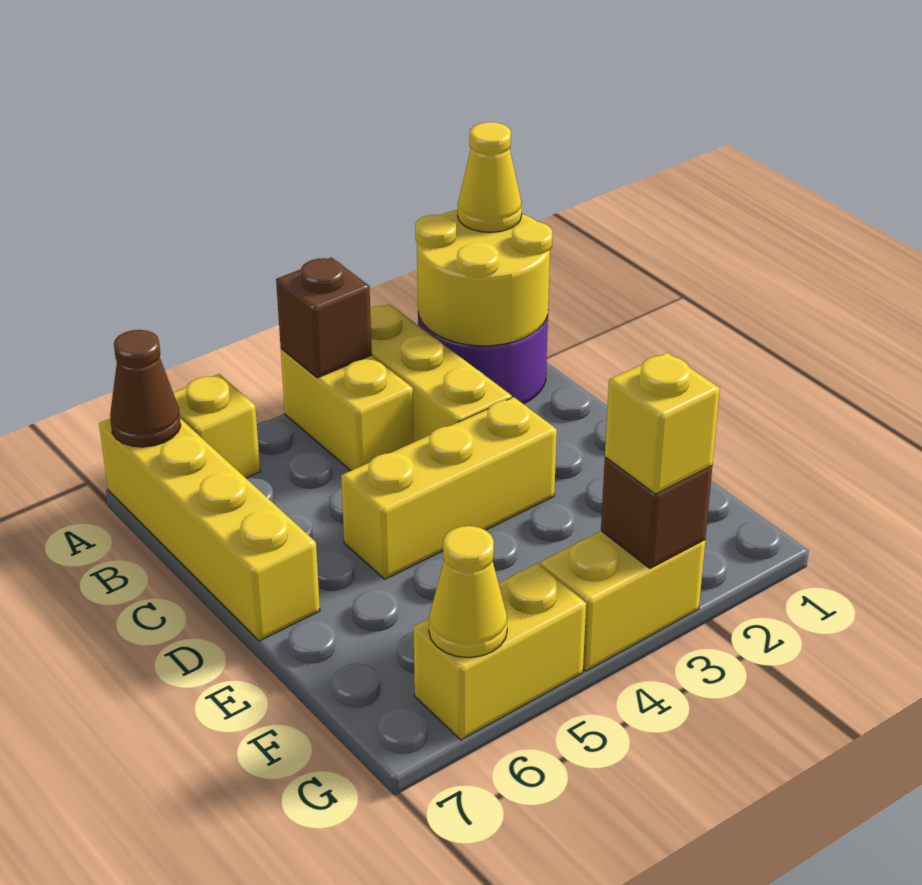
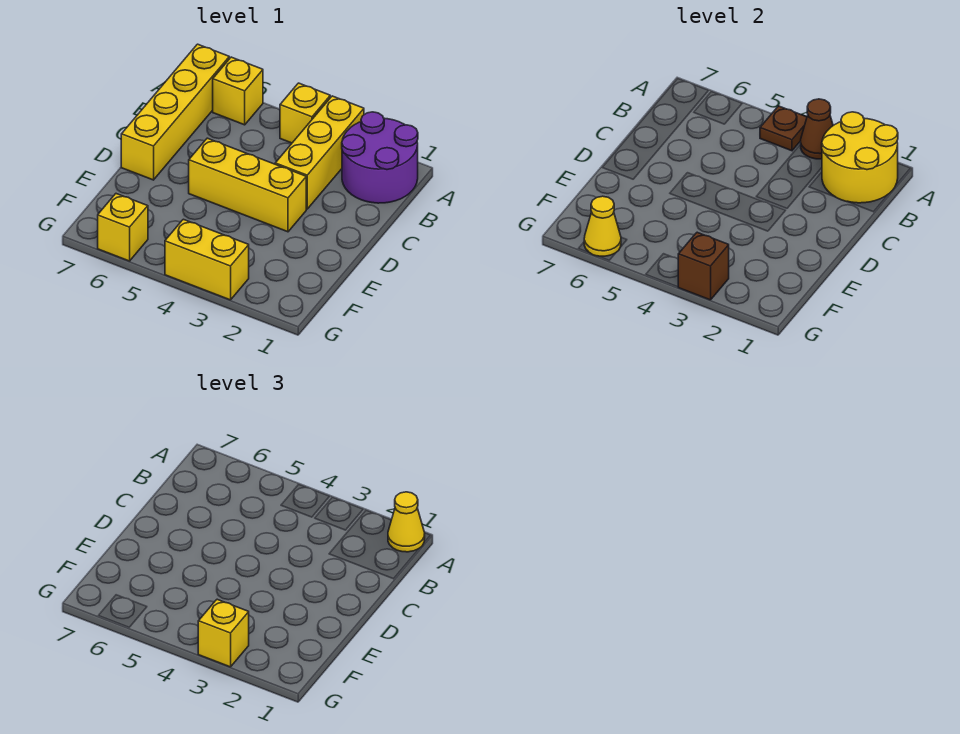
yellow 1x2 brick [281,349,414,471] -> yellow 1x1 brick [280,83,330,143]
brown 1x1 brick [276,258,372,378] -> brown 1x1 plate [760,106,807,151]
brown 1x1 cone [110,330,181,447] -> brown 1x1 cone moved to [801,99,833,159]
yellow 1x2 brick [413,563,586,740] -> yellow 1x1 brick [98,194,148,261]

